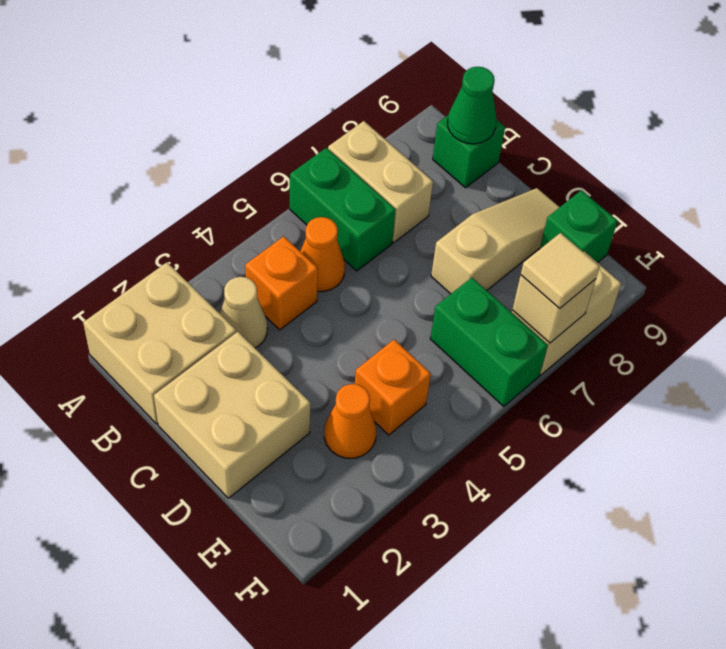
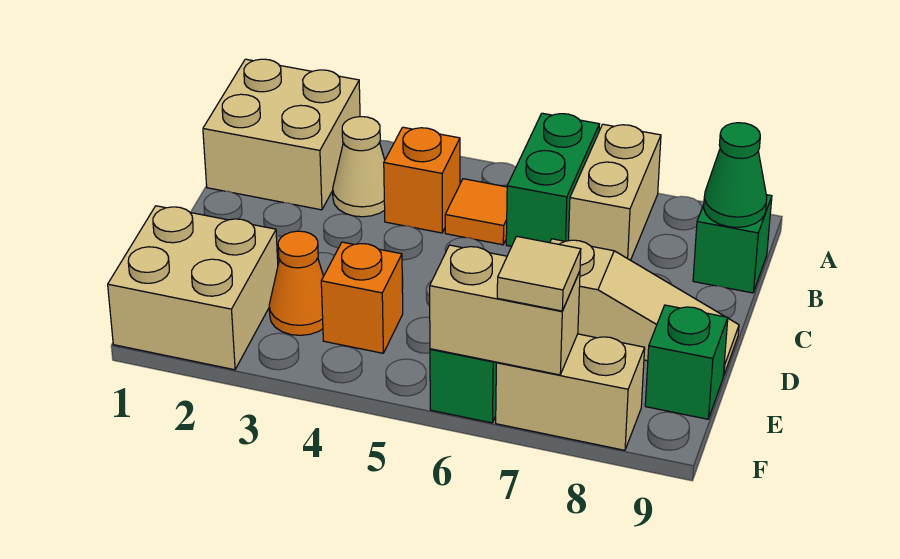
orange 1x1 cone [300,217,345,292] -> orange 1x1 tile [445,179,507,245]
tan 2x2 brick [154,332,310,498] -> tan 2x2 brick moved to [108,206,278,370]
tan 1x1 brick [512,275,596,343] -> tan 1x2 brick [430,245,580,375]

